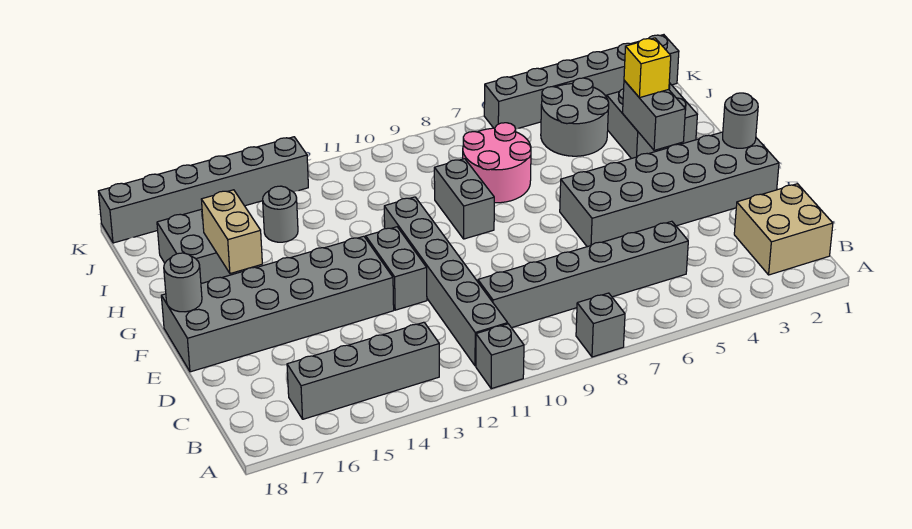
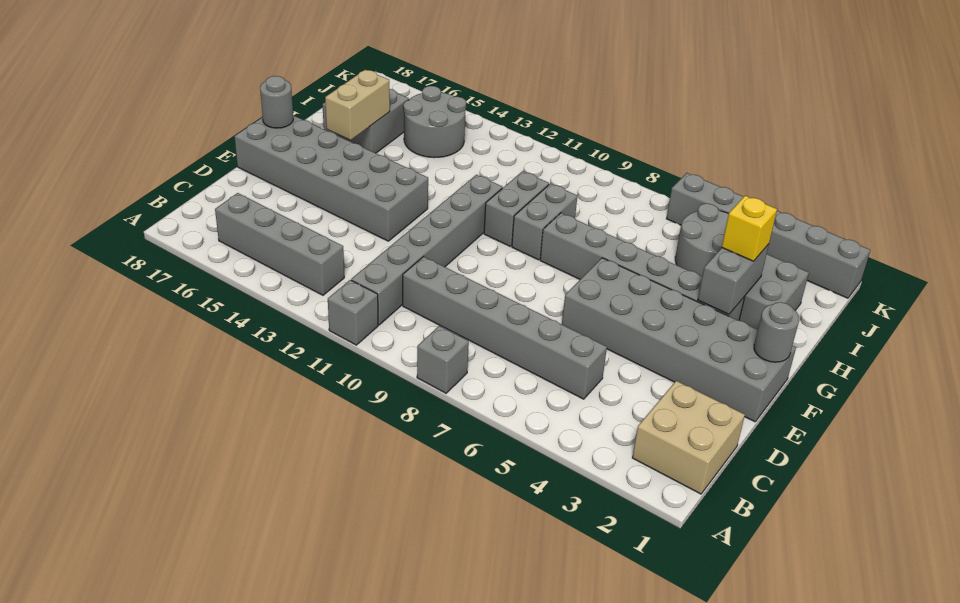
grey 1x2 brick [366,227,427,310] -> grey 1x2 brick moved to [484,171,549,247]
pink 2x2 round brick [463,123,531,203] -> none
grey 1x1 round brick [263,186,298,242] -> grey 2x2 round brick [403,86,466,158]
grey 1x6 brick [98,137,308,243] -> grey 1x6 brick moved to [540,213,745,320]

